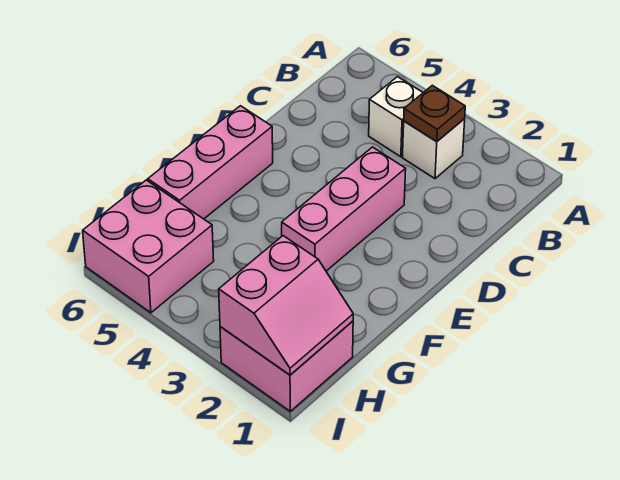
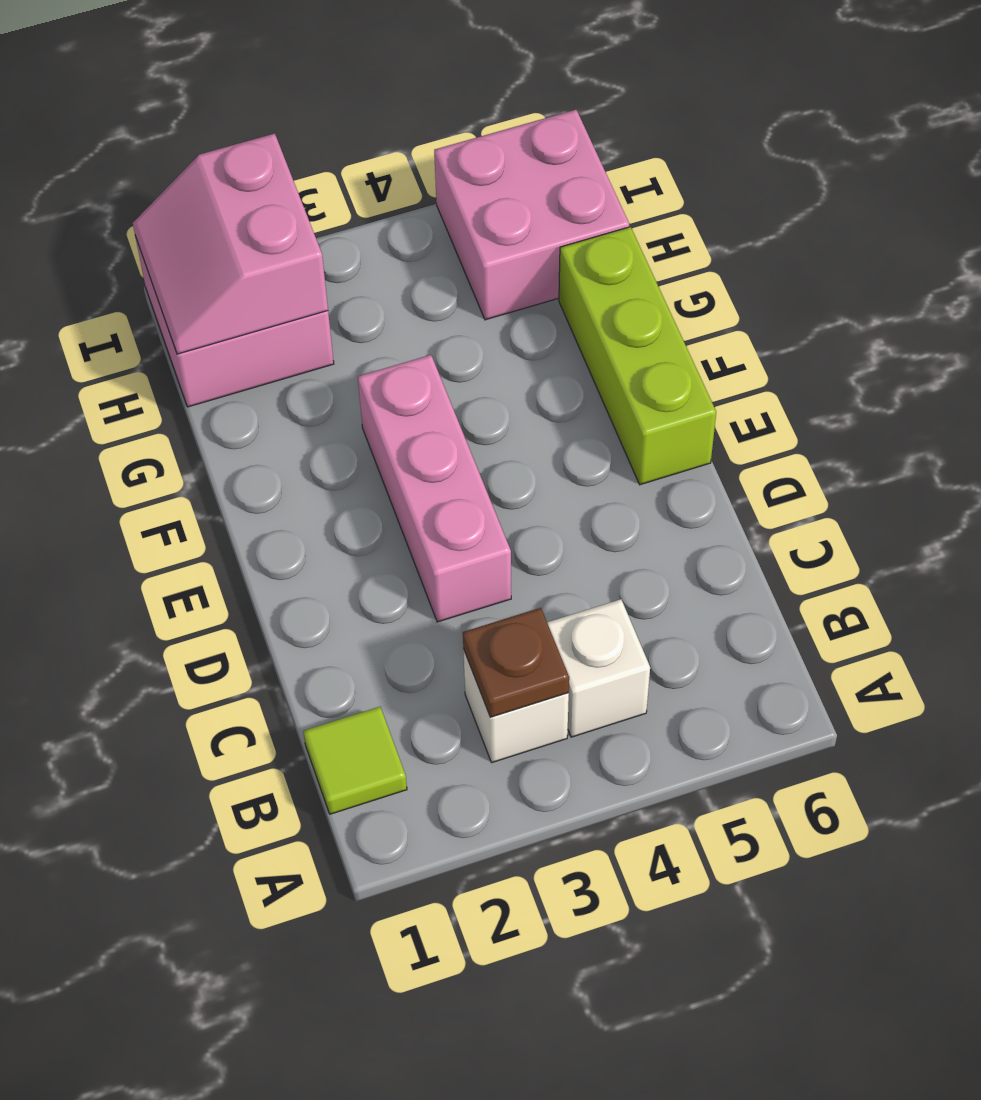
none -> lime 1x1 tile [303,707,407,814]
pink 1x3 brick [148,106,273,219] -> lime 1x3 brick [559,227,716,485]

